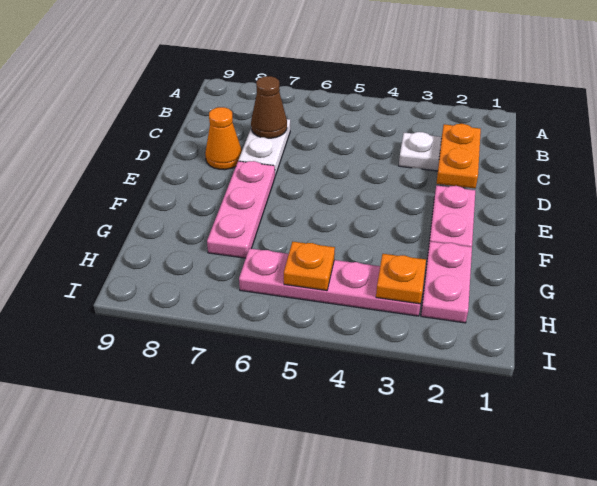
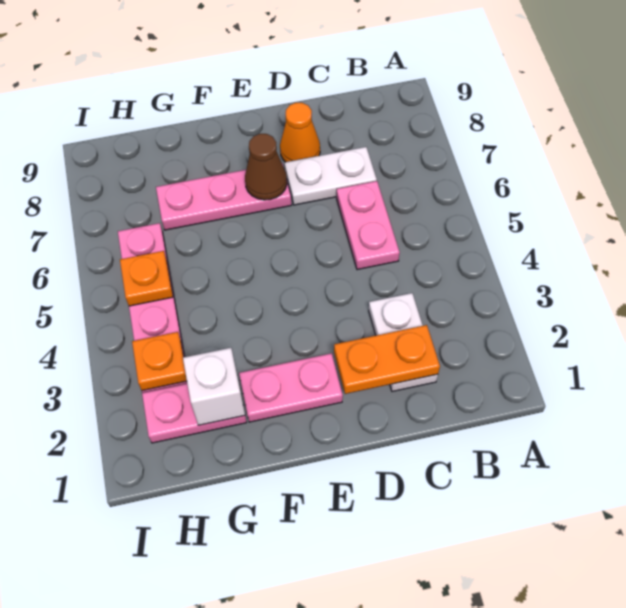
none -> pink 1x2 plate [337,181,400,270]
brown 1x1 cone [251,76,287,138] -> brown 1x1 cone moved to [245,134,287,200]
none -> white 1x1 brick [183,348,245,425]

